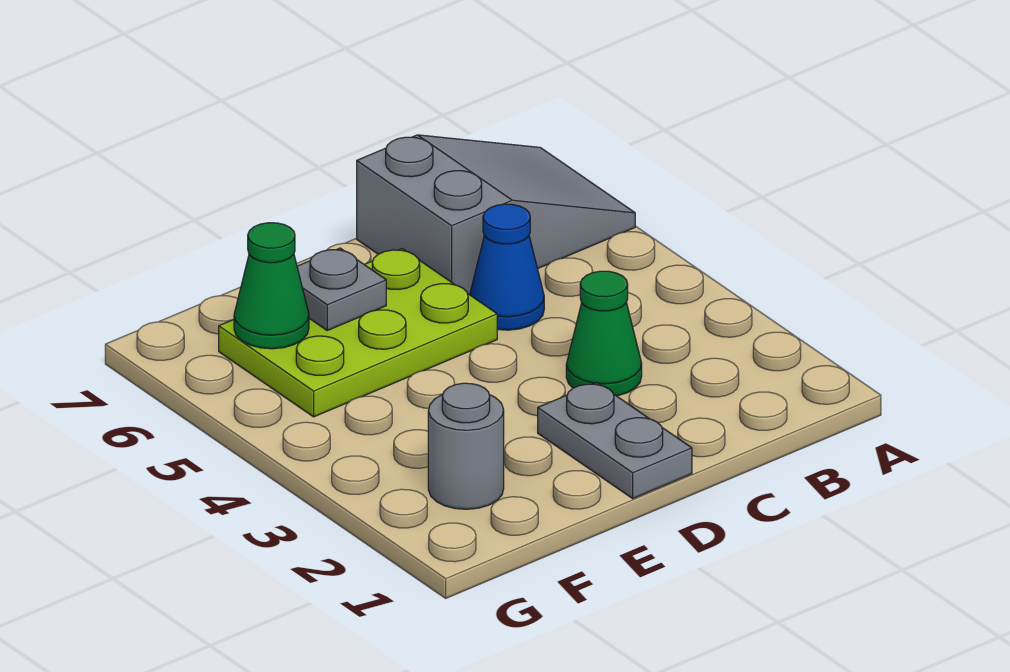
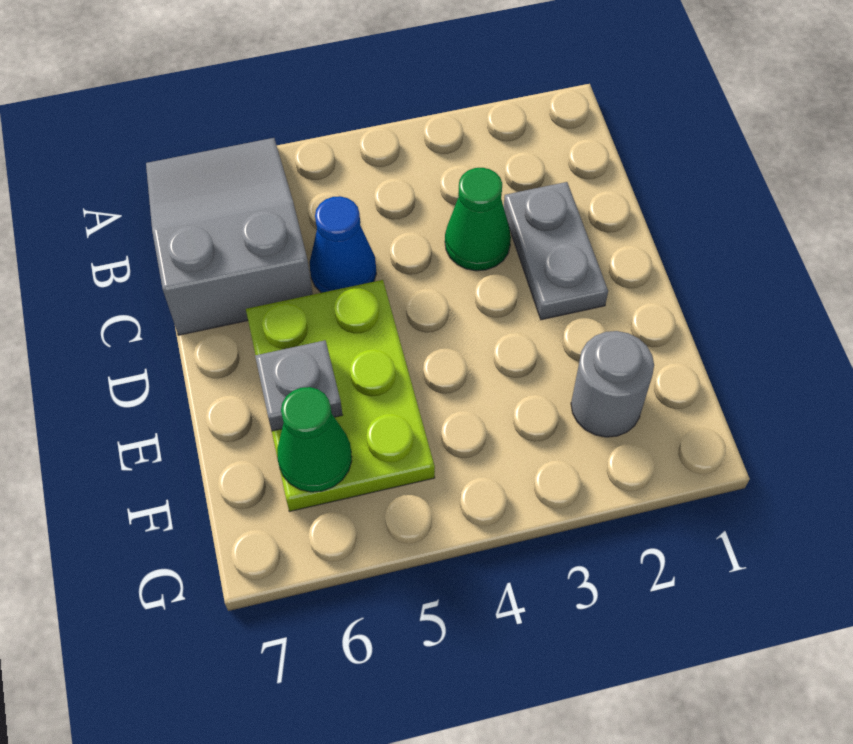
grey 1x2 plate [538,383,692,498] -> grey 1x2 plate turned to [504,182,608,320]

